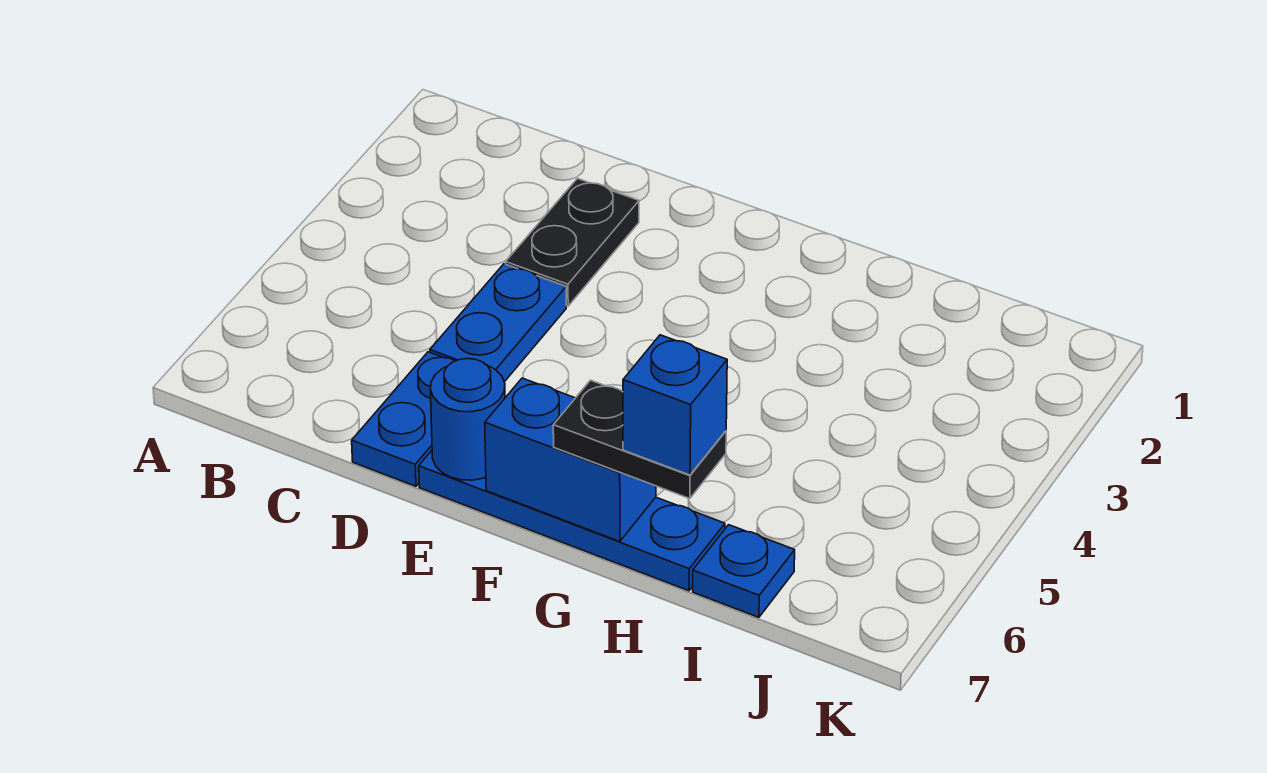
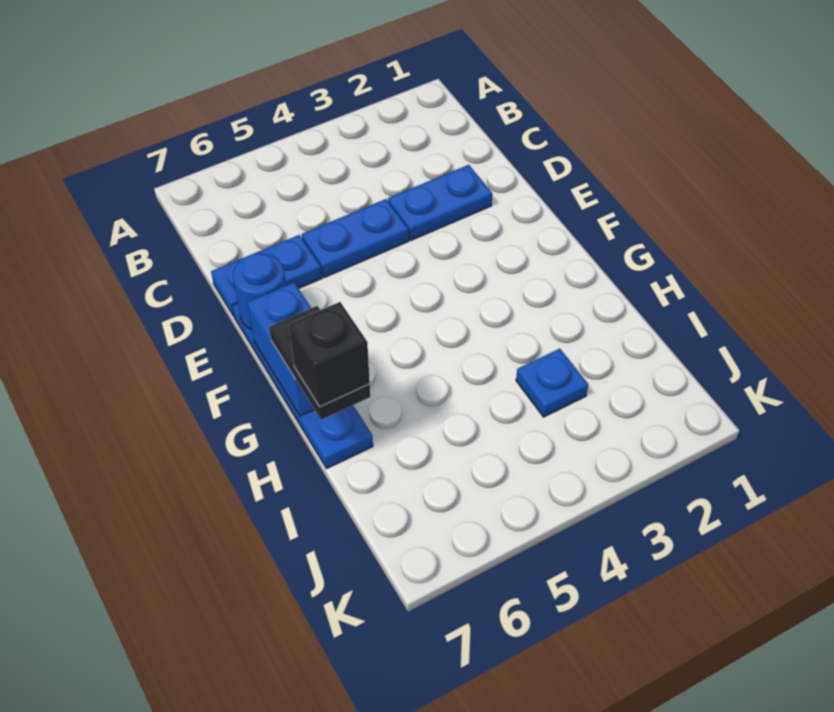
black 1x2 plate [506,179,639,306] -> blue 1x2 plate [388,165,492,240]
blue 1x1 brick [623,335,727,475] -> black 1x1 brick [289,302,370,407]
blue 1x1 plate [693,525,795,617] -> blue 1x1 plate moved to [516,349,588,417]

